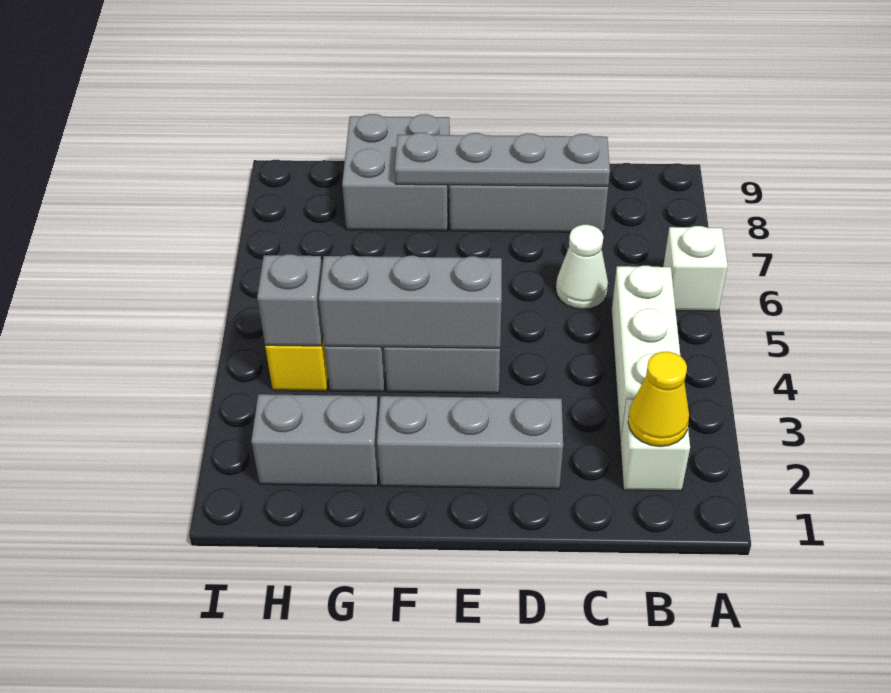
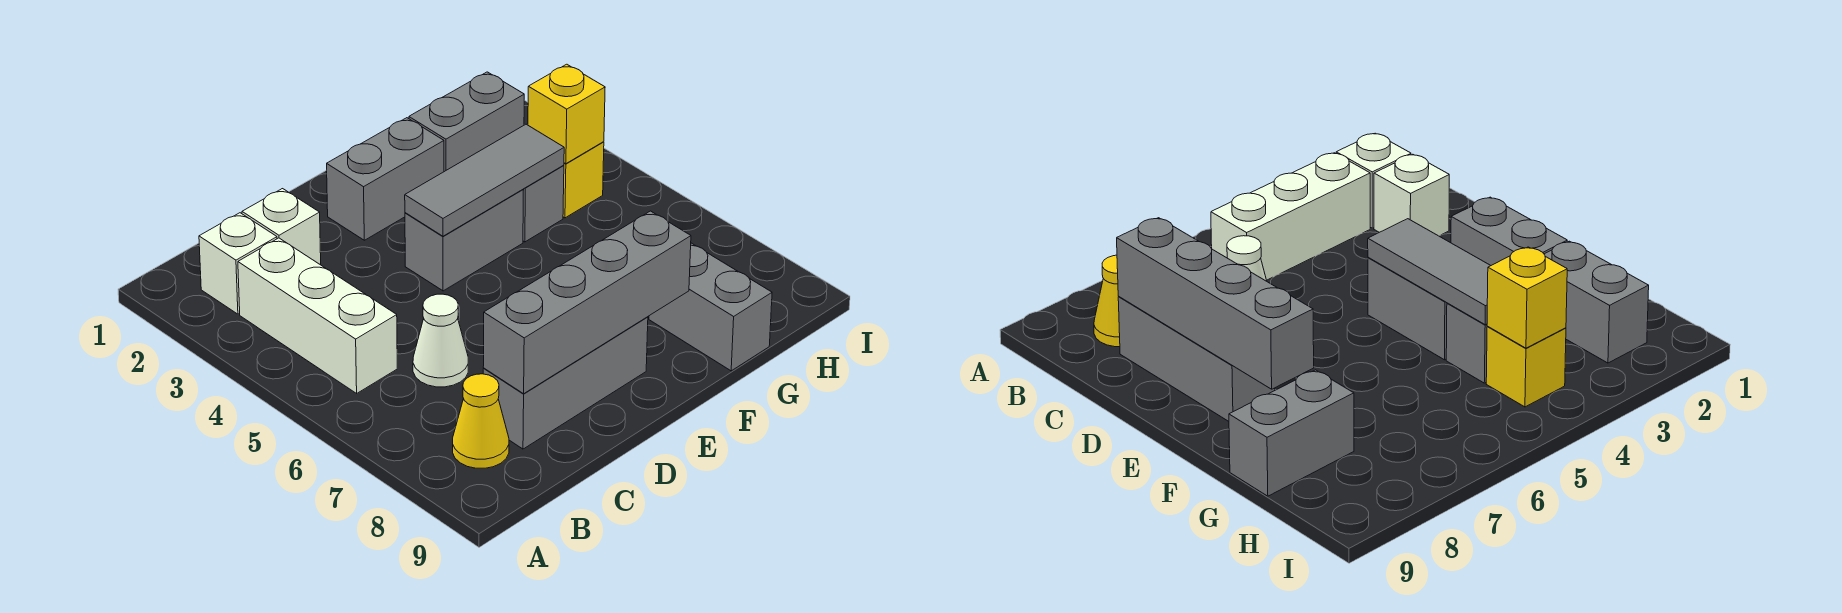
white 1x1 brick [663,226,728,311] -> white 1x1 brick moved to [242,189,321,265]
yellow 1x1 cone [628,352,689,446] -> yellow 1x1 cone moved to [453,374,509,468]
grey 1x4 plate [395,133,610,186] -> grey 1x4 brick [483,211,691,394]
grey 1x3 brick [377,396,563,489] -> grey 1x2 brick [327,118,444,240]
grey 1x3 brick [319,255,502,348] -> grey 1x3 tile [405,124,564,236]
grey 2x2 brick [342,114,450,231] -> grey 1x2 brick [649,243,772,371]
grey 1x1 brick [257,254,323,346] -> yellow 1x1 brick [528,64,605,164]

